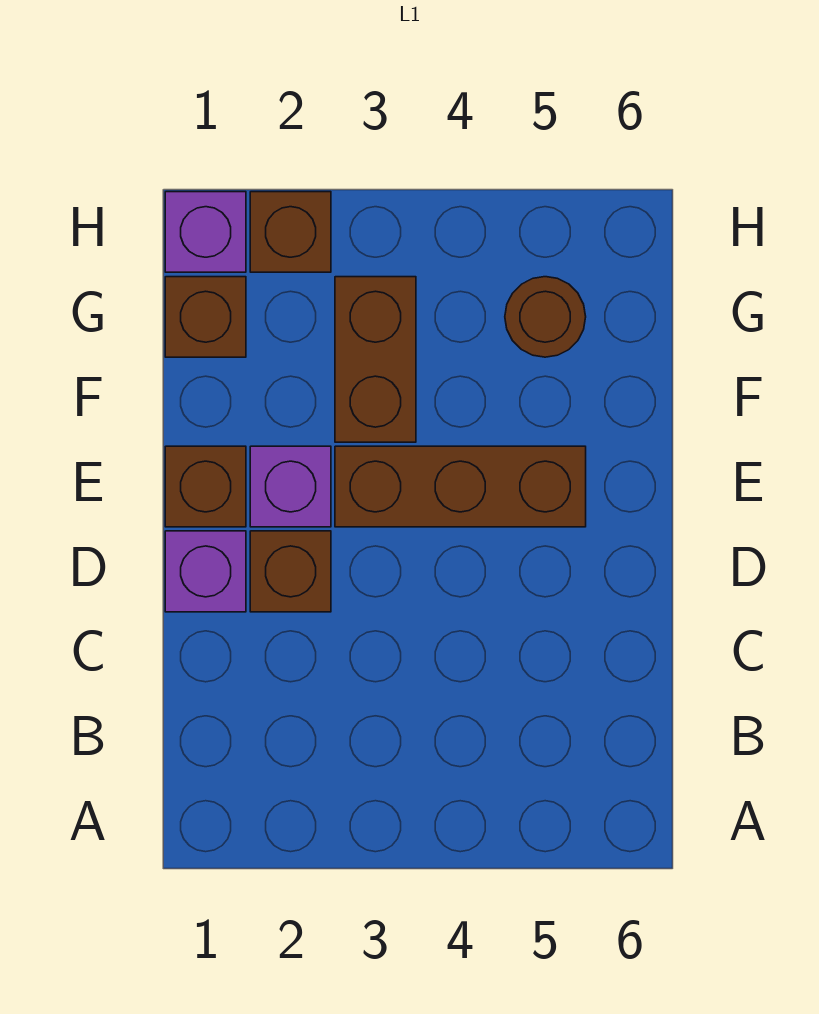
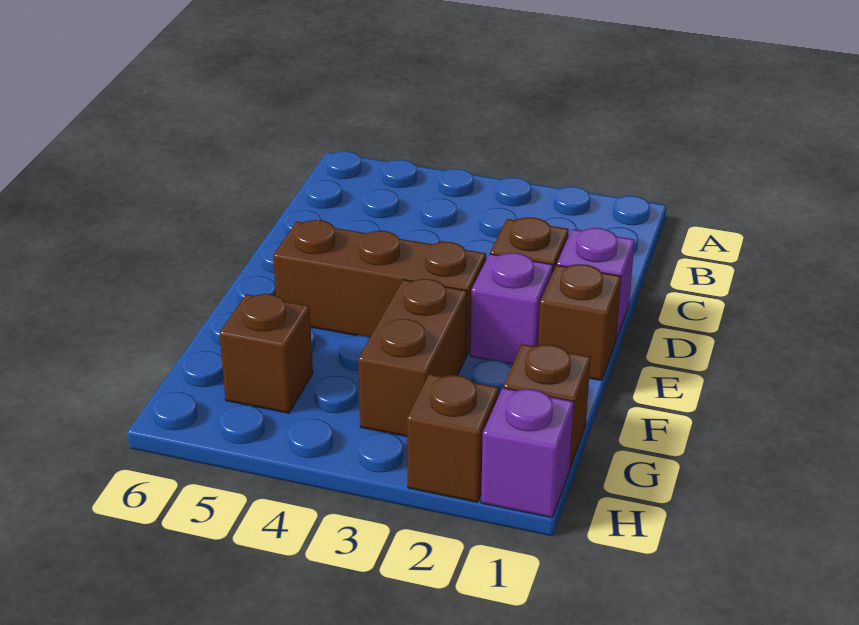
brown 1x1 round brick [505,277,586,357] -> brown 1x1 brick [219,294,313,413]

